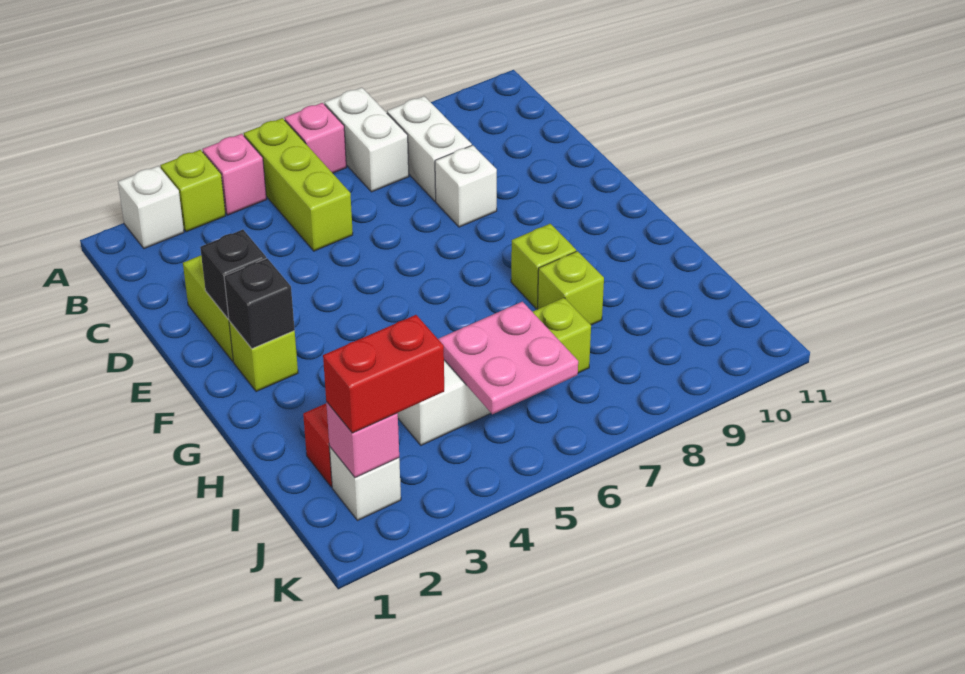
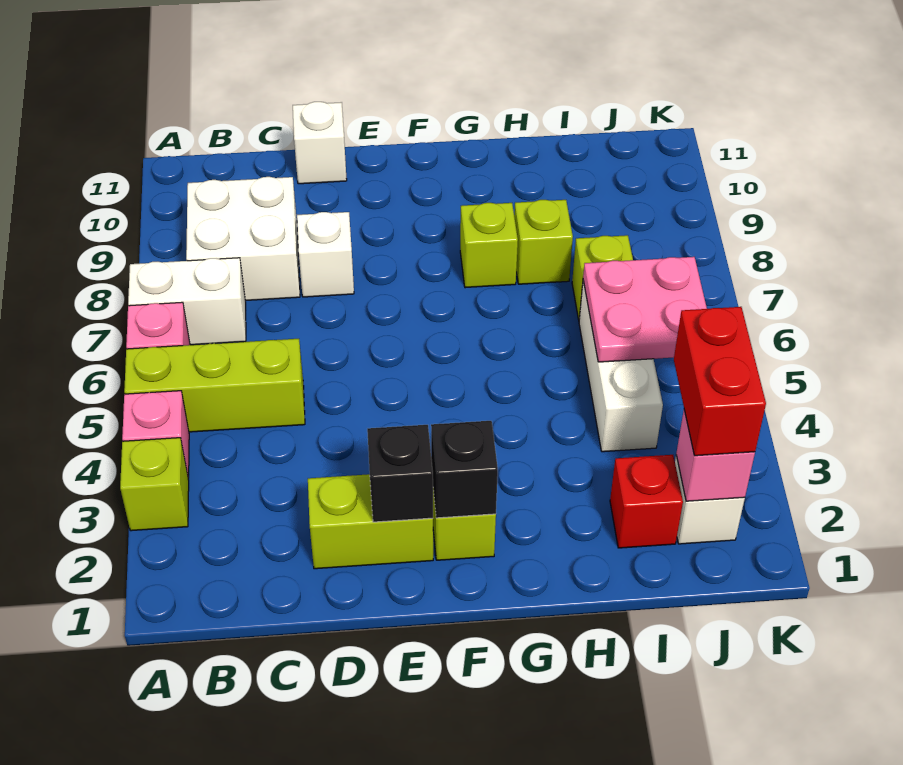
white 1x1 brick [118,166,184,249] -> white 1x1 brick moved to [293,102,347,184]
white 1x2 brick [387,96,472,201] -> white 2x2 brick [186,177,300,301]

